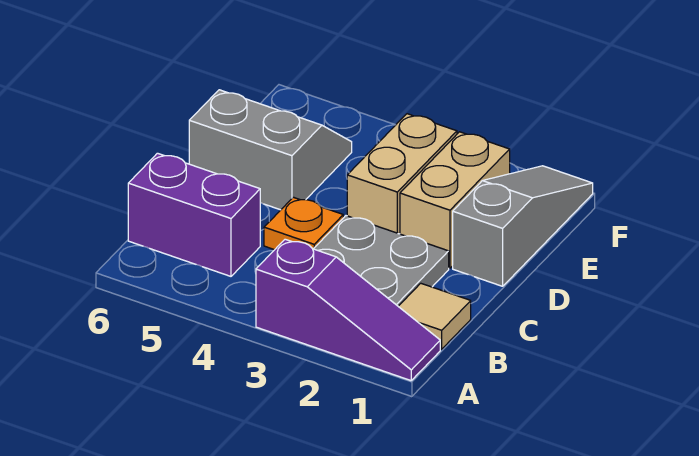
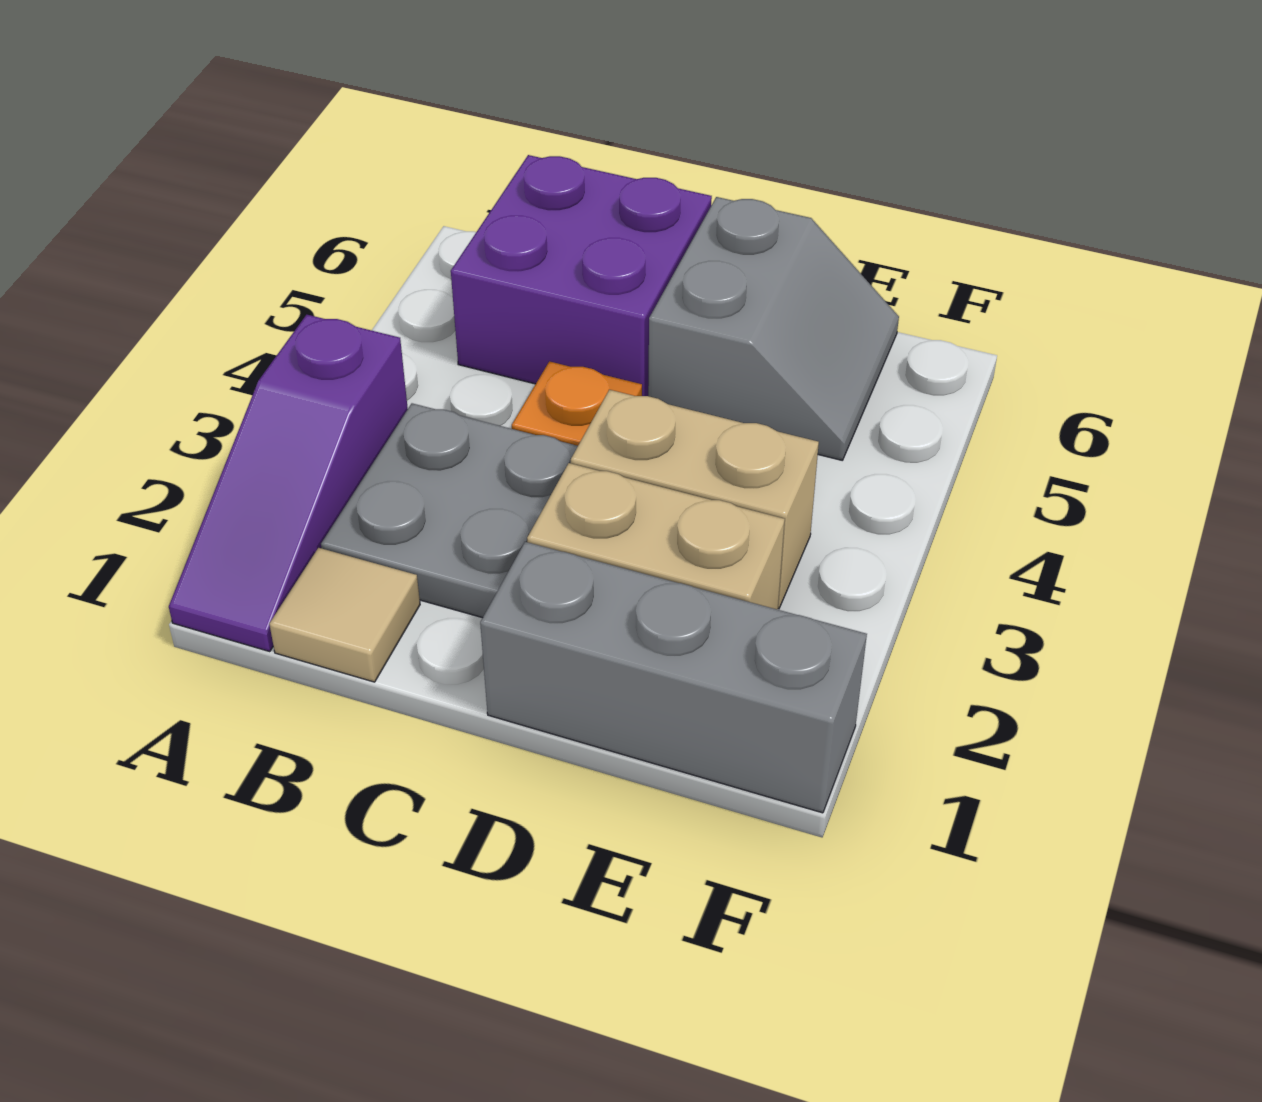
purple 1x2 brick [128,153,260,276] -> purple 2x2 brick [451,155,712,396]
grey 1x3 slope [453,166,593,286] -> grey 1x3 brick [480,542,867,813]

